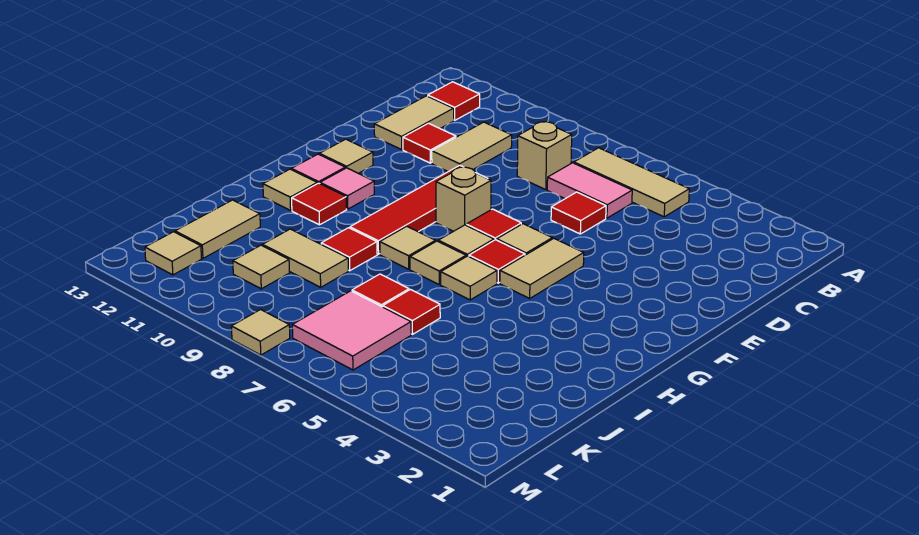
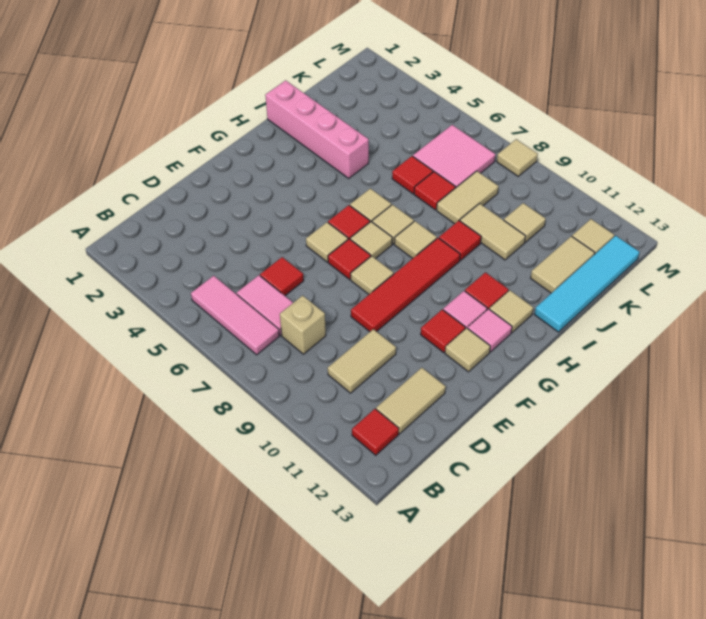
tan 1x3 tile [574,148,689,217] -> pink 1x3 tile [191,276,280,355]
red 1x1 tile [403,123,456,163] -> red 1x1 tile moved to [421,310,465,353]
tan 1x2 tile [500,238,584,298] -> tan 1x2 tile moved to [437,171,499,224]
tan 1x1 brick [436,167,491,231] -> tan 1x1 tile [351,256,394,294]
none -> pink 1x4 brick [265,80,369,178]
none -> cyan 1x4 tile [535,236,639,332]

